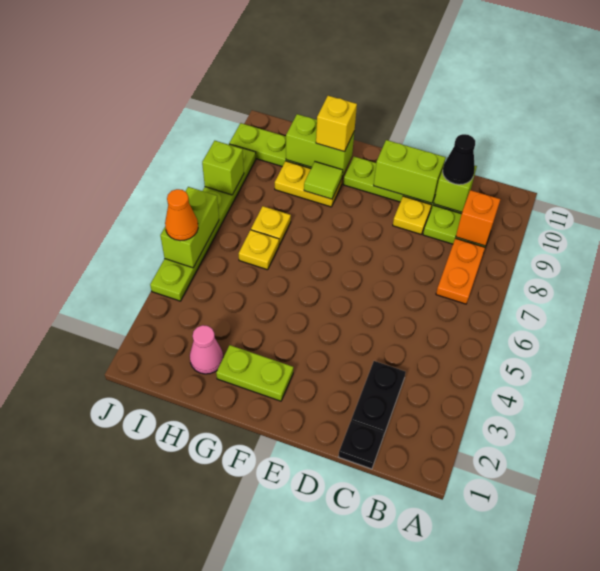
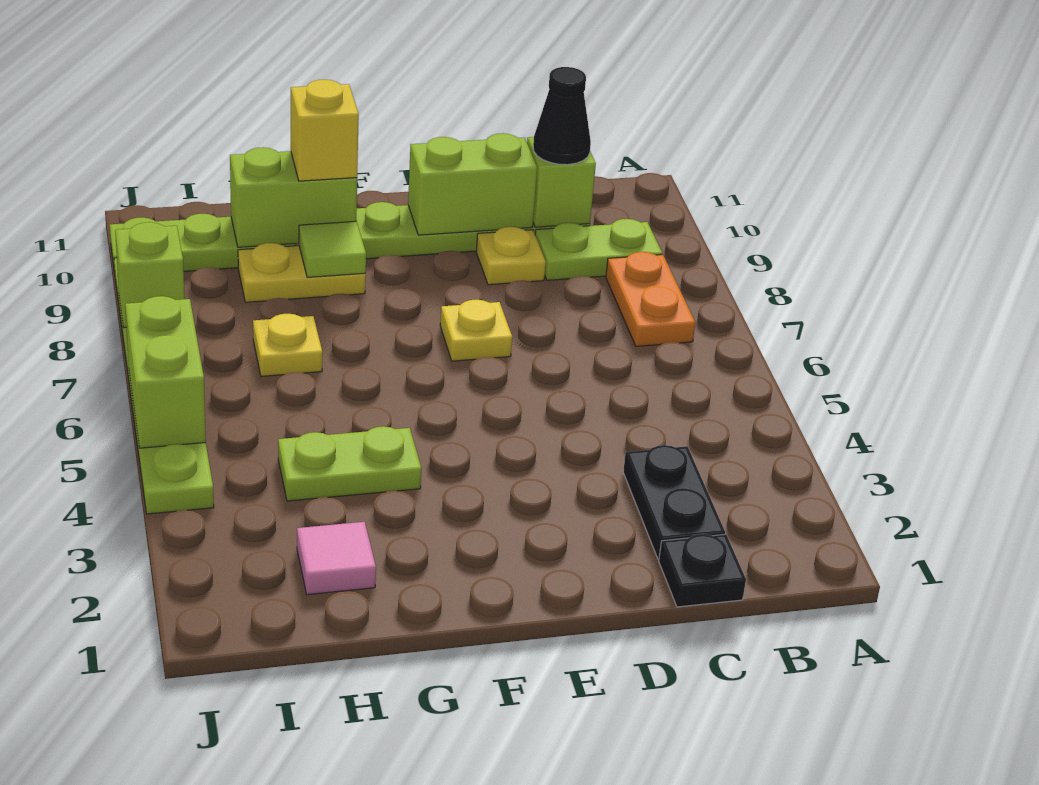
orange 1x1 brick [456,190,501,246] -> none
lime 1x2 plate [216,345,293,401] -> lime 1x2 plate moved to [278,426,421,501]
pink 1x1 cone [190,325,223,374] -> pink 1x1 tile [297,522,376,595]
yellow 1x1 plate [239,230,279,270] -> yellow 1x1 plate moved to [440,299,512,361]
orange 1x1 cone [165,189,198,241] -> none

